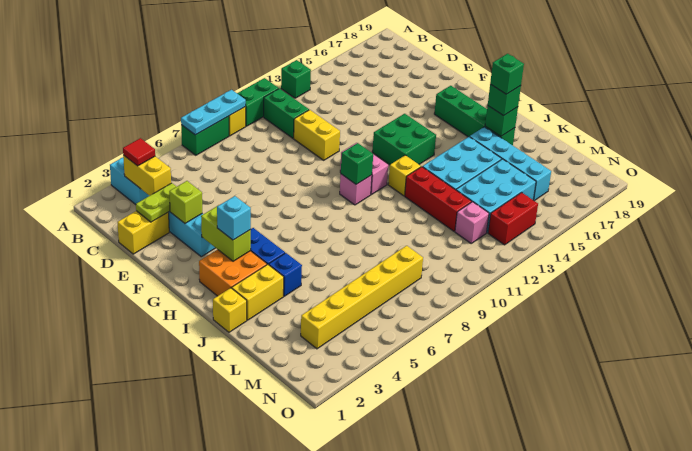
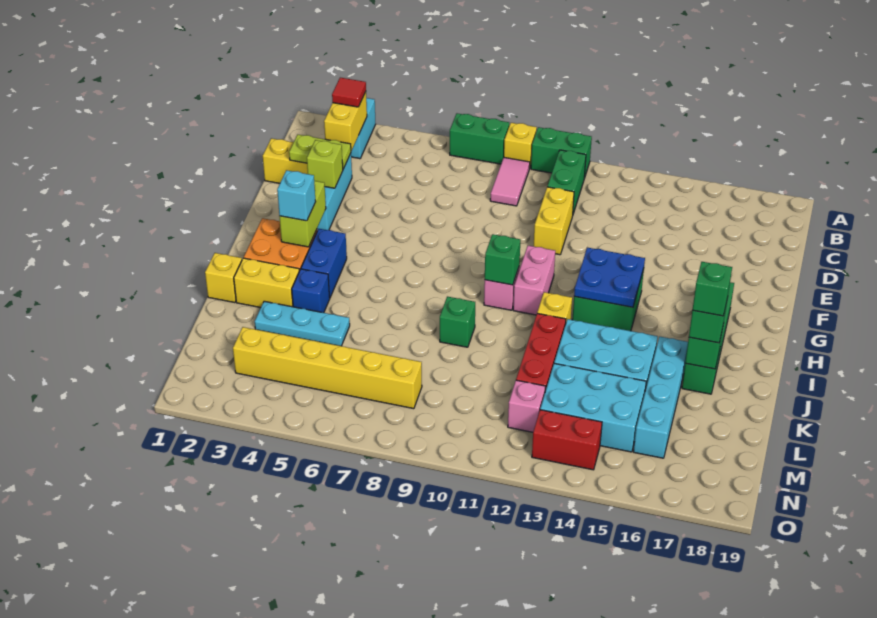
cyan 1x3 plate [181,90,246,135] -> cyan 1x3 plate moved to [255,301,350,346]
green 1x1 brick [281,60,311,98] -> green 1x1 brick moved to [440,297,475,347]
none -> pink 1x2 tile [490,158,530,206]
none -> blue 2x2 plate [574,248,645,307]

